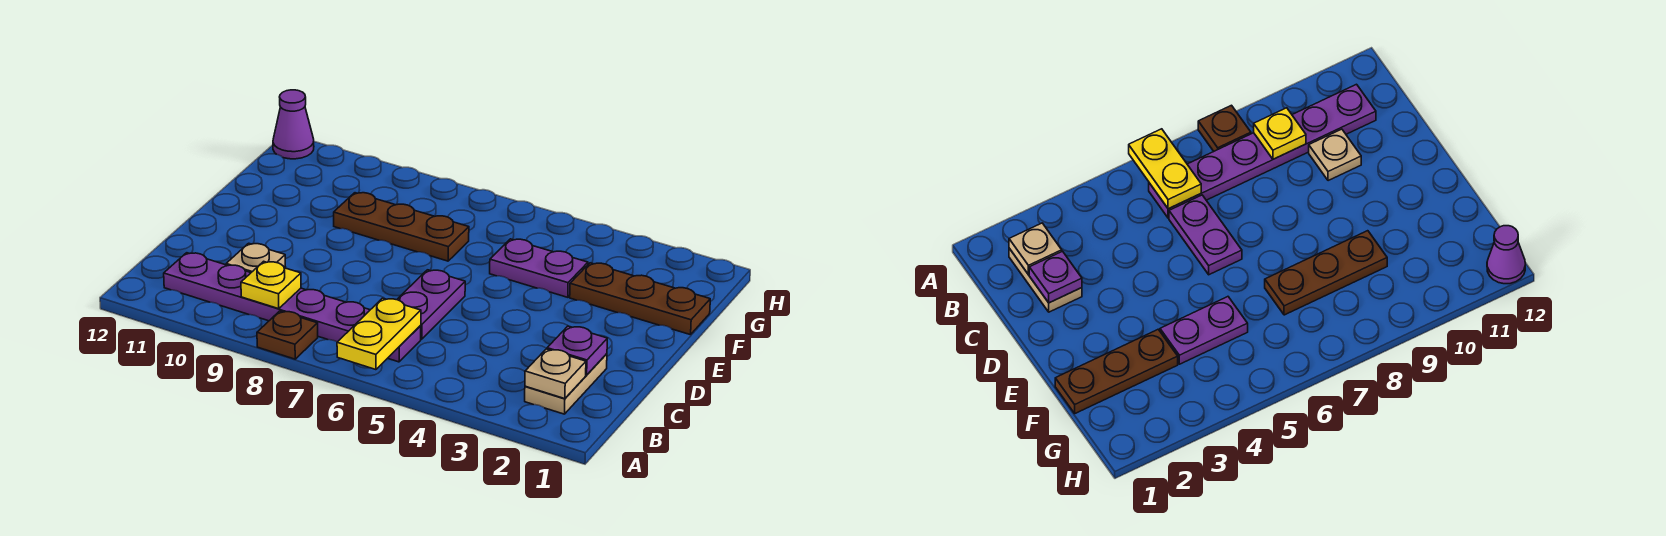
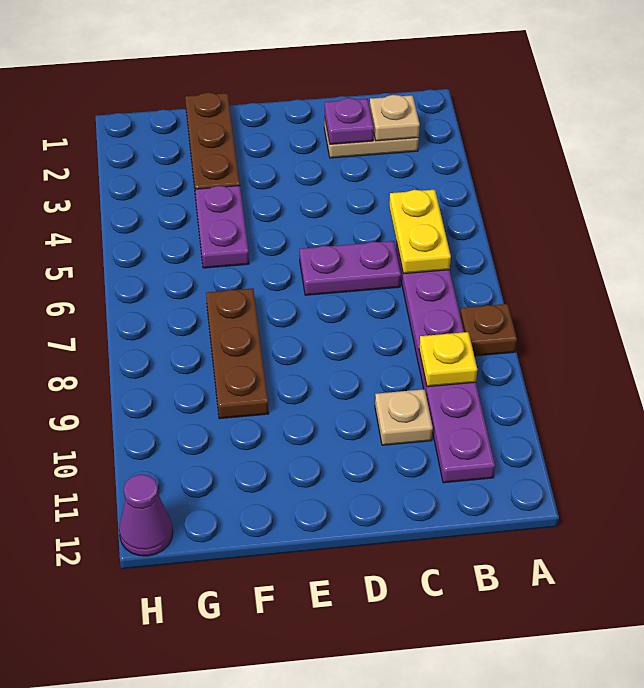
yellow 1x2 plate [337,298,421,370] -> yellow 1x2 plate turned to [389,190,451,274]

